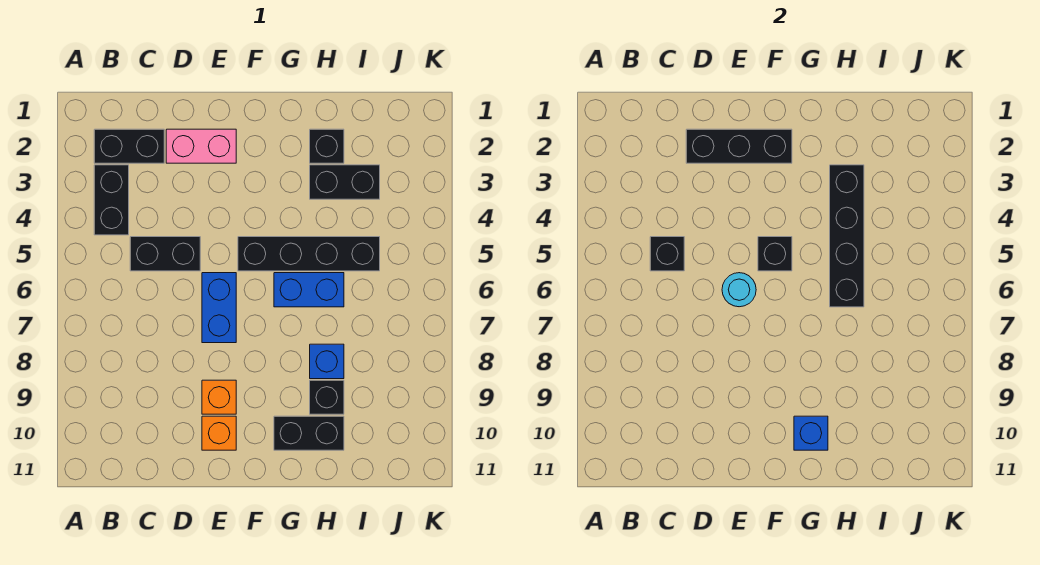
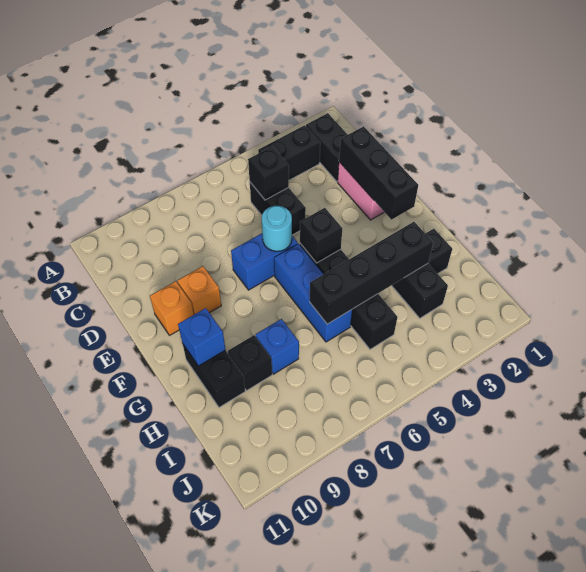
blue 1x2 brick [274,273,344,307] -> blue 1x3 brick [274,244,352,342]

